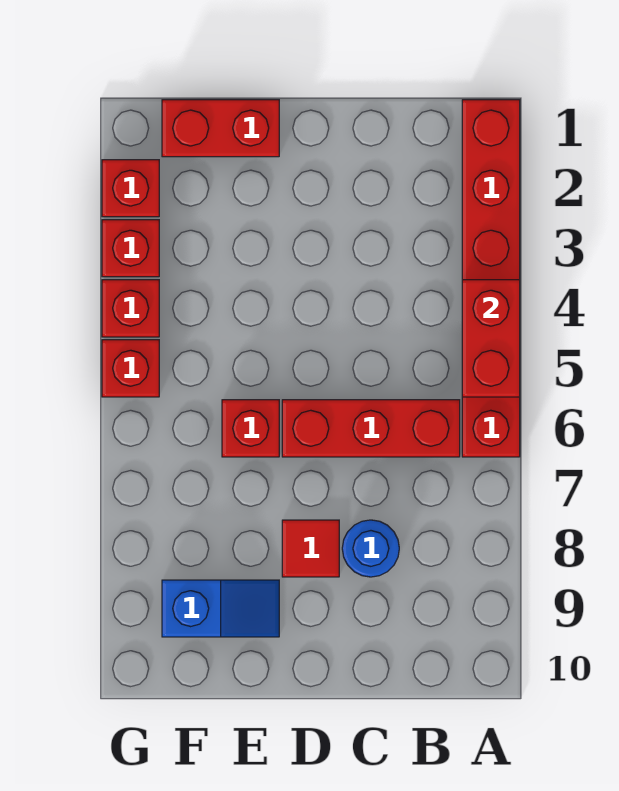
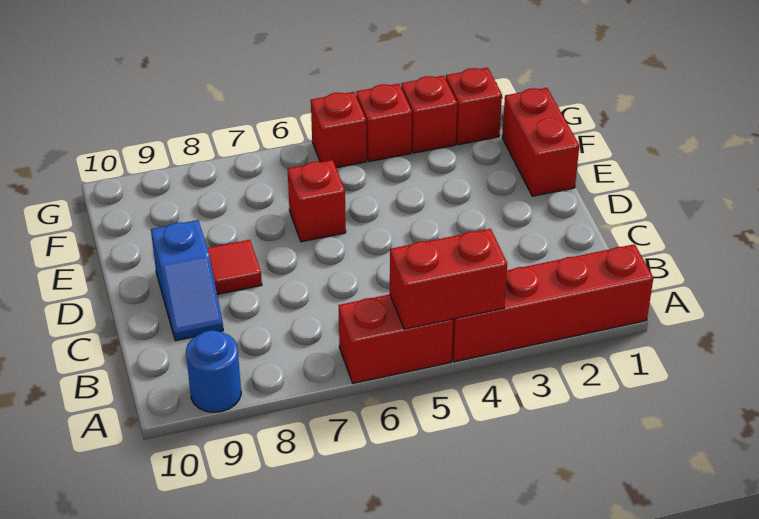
red 1x3 brick [282,400,460,457] -> none
blue 1x1 round brick [342,520,399,577] -> blue 1x1 round brick moved to [186,330,241,412]
blue 1x2 slope [162,580,279,637] -> blue 1x2 slope moved to [151,220,223,341]

